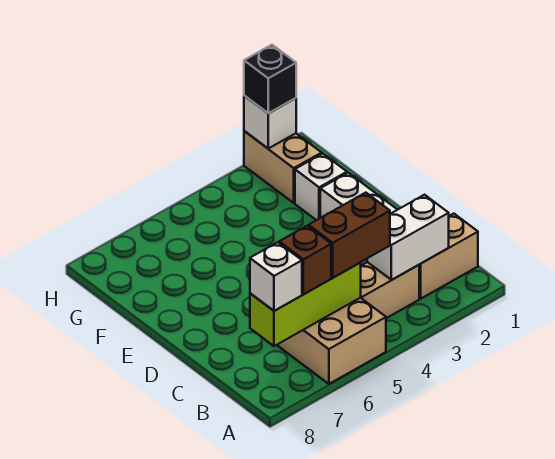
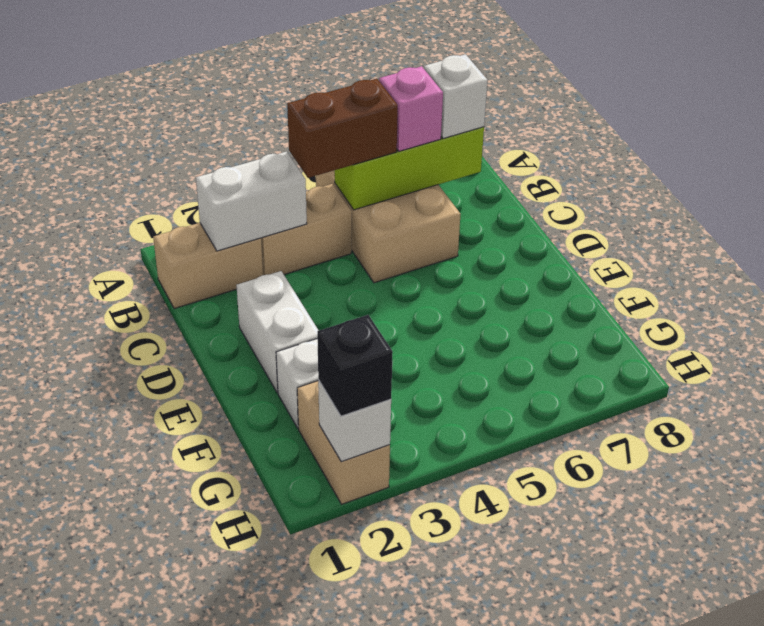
brown 1x1 brick [279,226,331,294] -> pink 1x1 brick [379,66,443,151]

